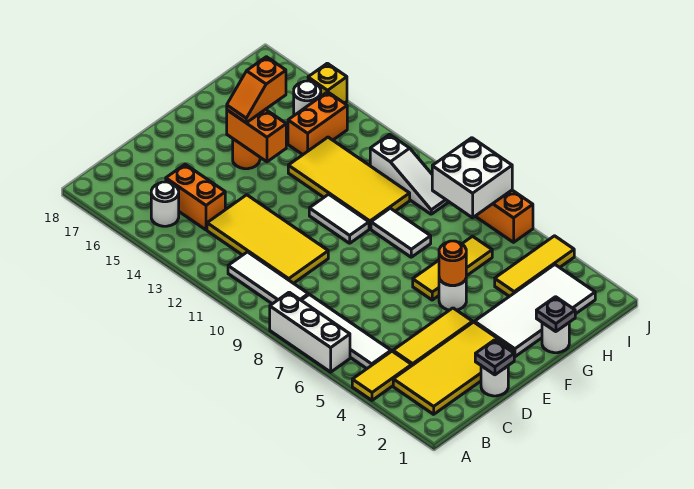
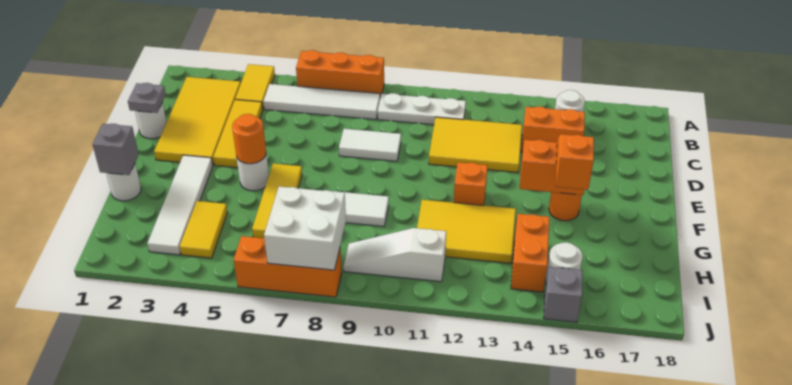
white 1x3 brick [270,292,350,372] -> orange 1x3 brick [296,50,384,98]
white 1x3 tile [228,252,308,304] -> white 1x3 plate [378,93,466,125]
yellow 2x4 tile [207,195,328,283] -> yellow 2x3 tile [429,117,522,172]
white 2x4 tile [475,265,595,357] -> white 1x4 tile [147,155,213,255]
white 1x2 tile [309,194,369,243] -> white 1x2 tile moved to [339,129,401,161]
none -> orange 1x1 brick [453,162,488,205]
grey 1x1 plate [536,297,575,332] -> grey 1x1 brick [92,124,139,175]
yellow 2x4 tile [288,137,410,229] -> yellow 2x3 tile [417,200,516,263]
yellow 1x3 tile [495,236,574,296] -> yellow 1x2 tile [180,201,228,258]
yellow 1x1 brick [308,63,347,103] -> grey 1x1 brick [544,267,583,322]

